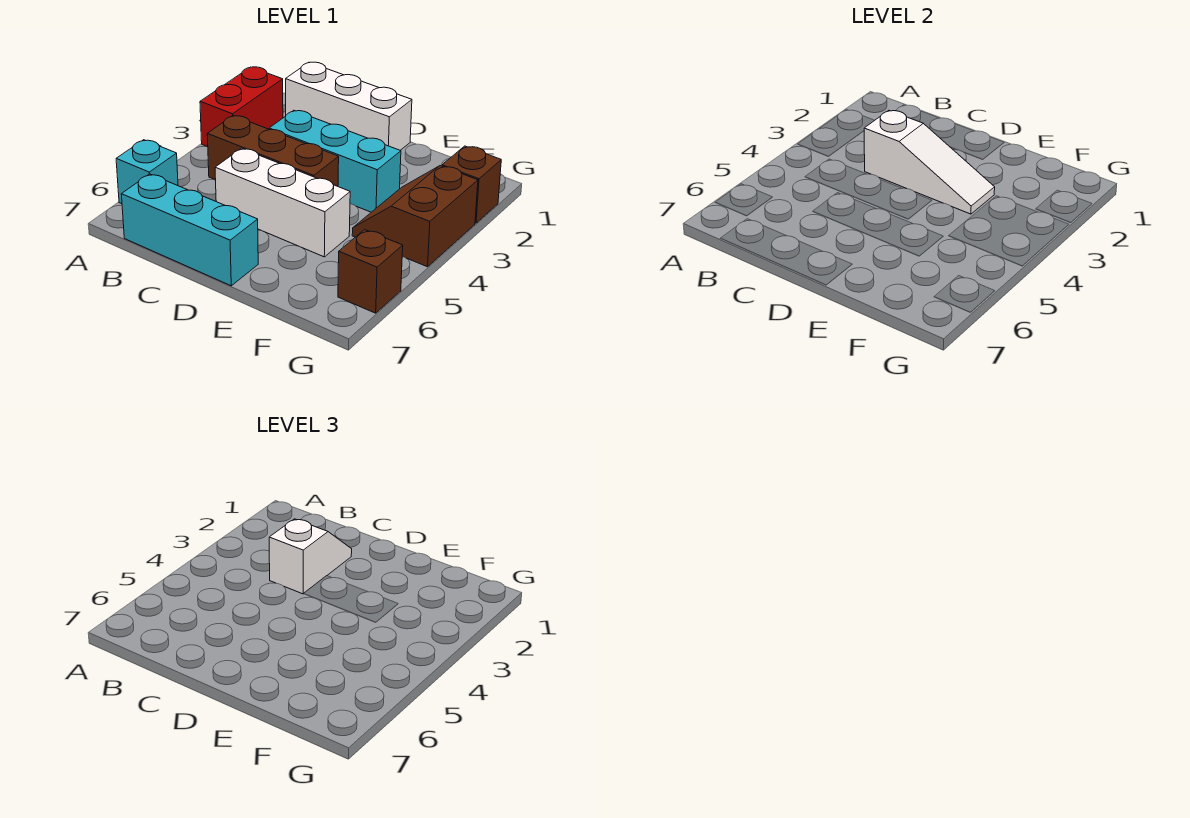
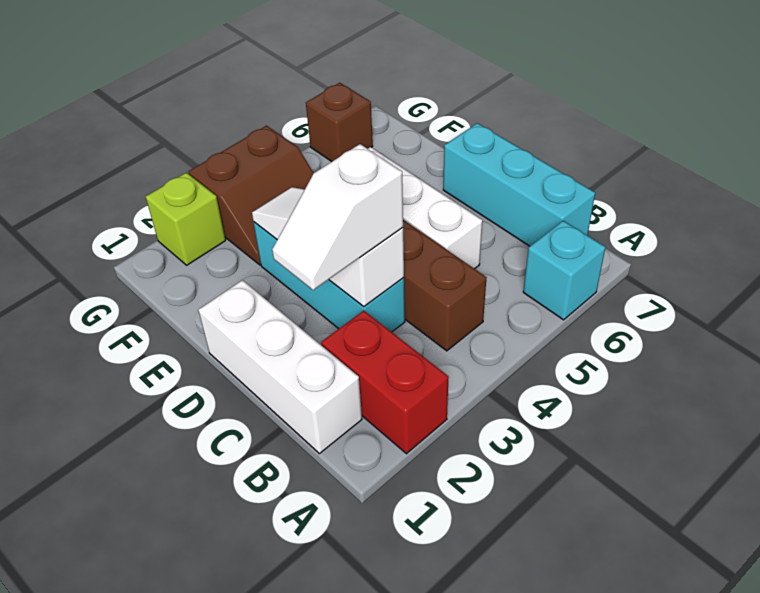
red 1x2 brick [200,67,283,147] -> red 1x2 brick turned to [321,311,449,454]
brown 1x1 brick [442,146,501,223] -> lime 1x1 brick [146,173,226,265]

